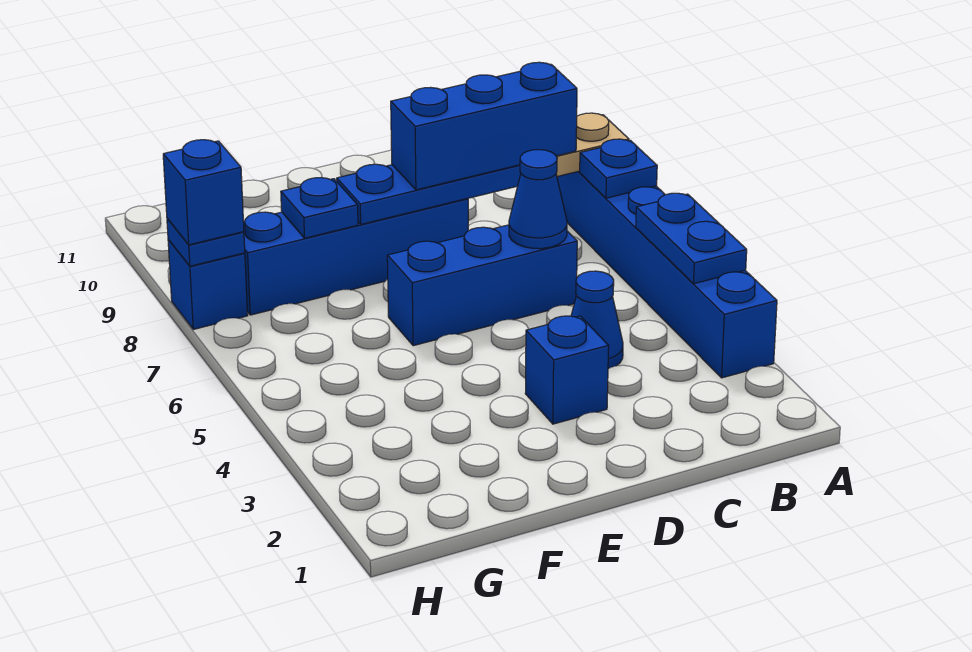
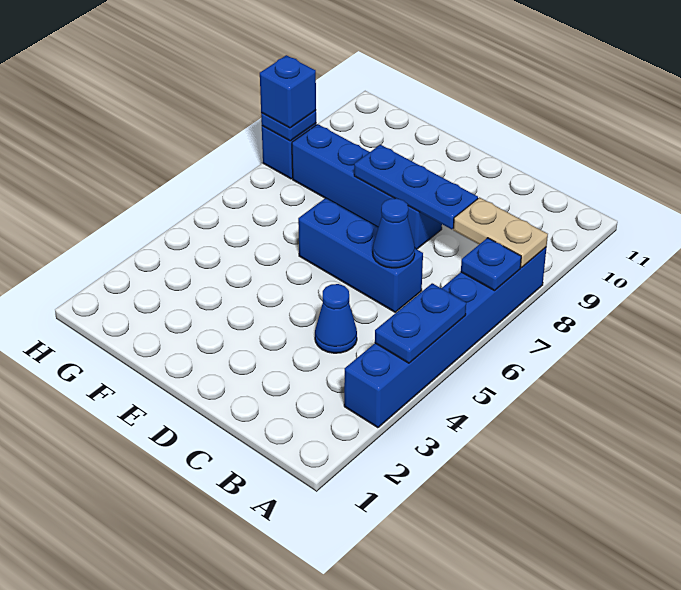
blue 1x3 brick [391,62,577,190] -> none
blue 1x1 brick [525,316,609,424] -> none
blue 1x1 plate [281,178,358,238] -> none

